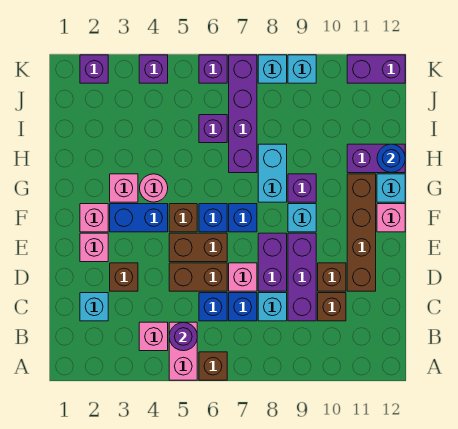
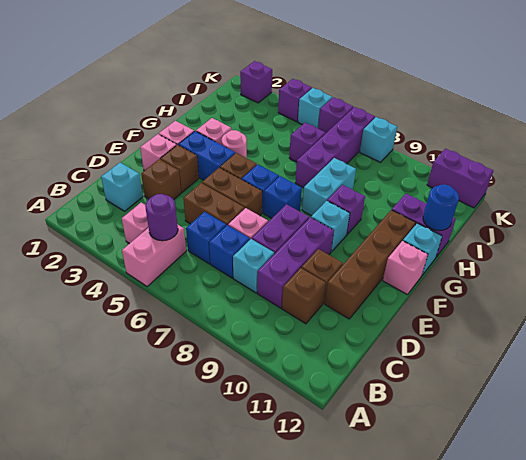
brown 1x1 brick [199,352,227,380] -> brown 1x1 brick moved to [160,145,199,192]
cyan 1x1 brick [288,55,316,83] -> cyan 1x1 brick moved to [298,88,332,128]

